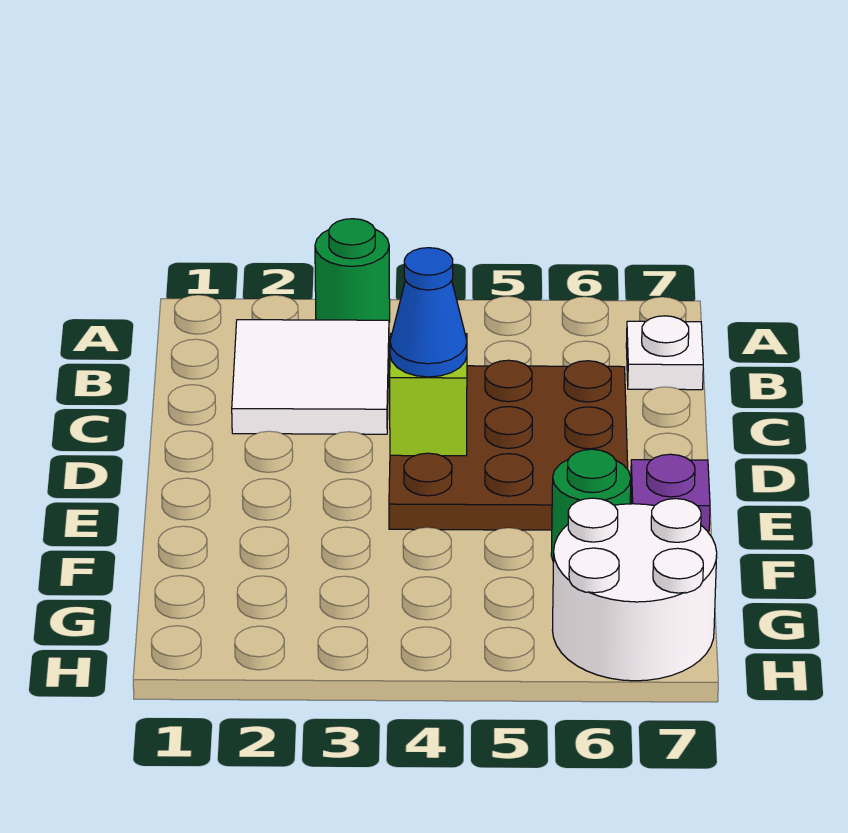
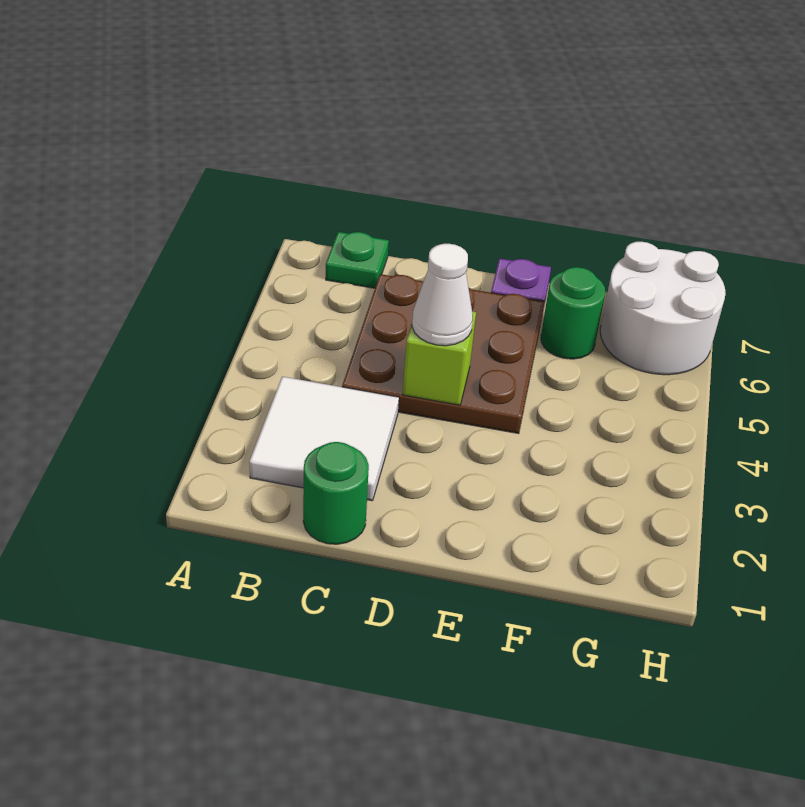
green 1x1 round brick [315,219,390,322] -> green 1x1 round brick moved to [303,442,369,544]
white 1x1 plate [626,316,703,390] -> green 1x1 plate [326,232,389,288]
blue 1x1 cone [390,248,467,377] -> white 1x1 cone [412,244,473,346]

